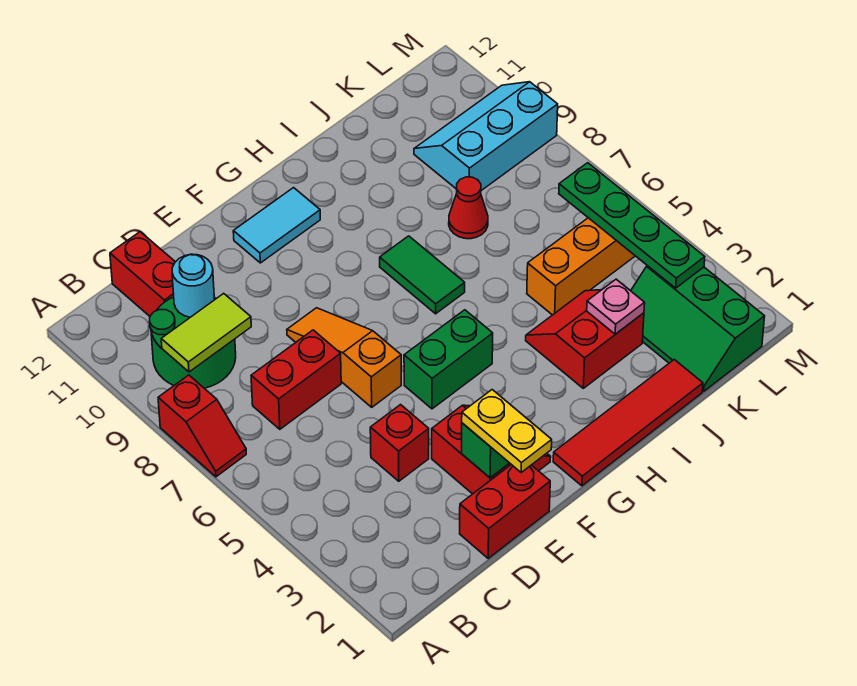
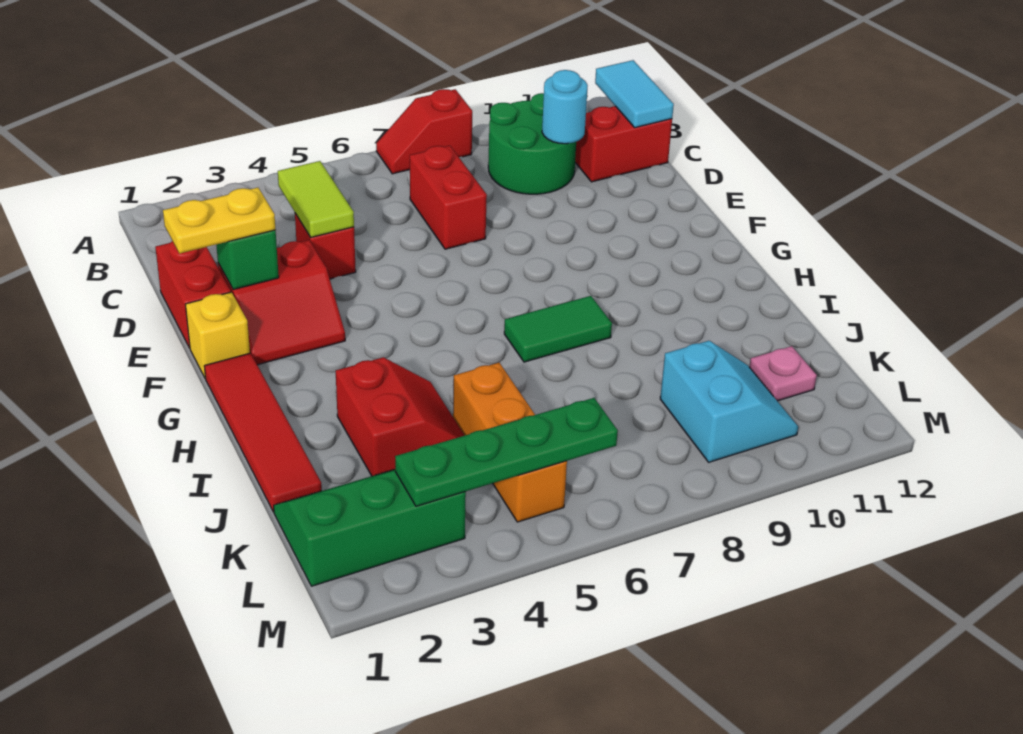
lime 1x2 tile [161,293,251,372] -> lime 1x2 tile moved to [278,161,354,237]
orange 1x3 slope [287,308,401,407] -> none
none -> yellow 1x1 brick [185,292,250,379]
green 1x2 brick [404,310,493,409] -> none
cyan 1x2 tile [233,188,320,263] -> cyan 1x2 tile moved to [595,60,674,128]
pink 1x1 plate [587,279,645,334] -> pink 1x1 plate moved to [749,346,817,401]
red 1x1 cone [449,177,488,239] -> none
cyan 2x3 slope [414,82,558,191] -> cyan 2x2 slope [660,341,798,462]

